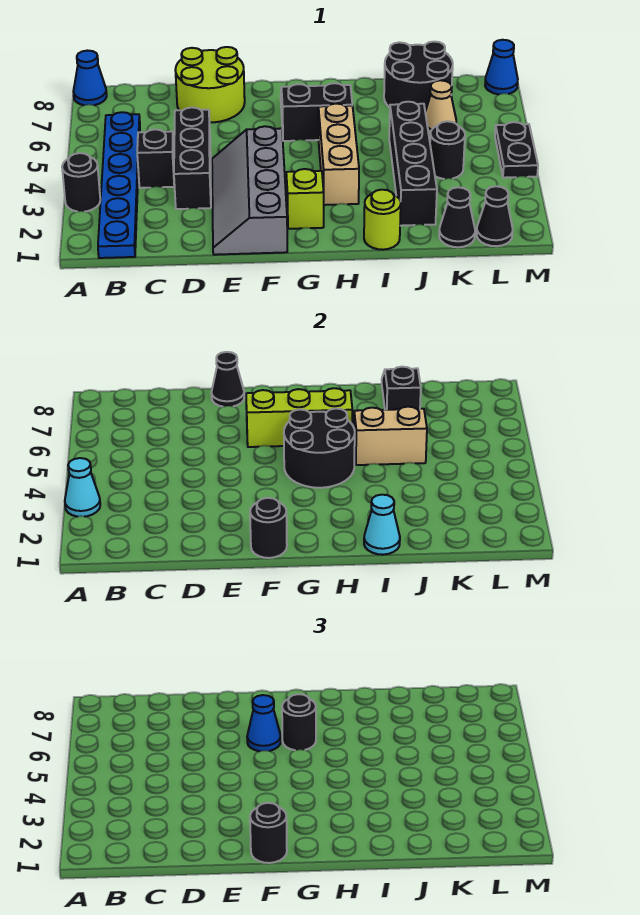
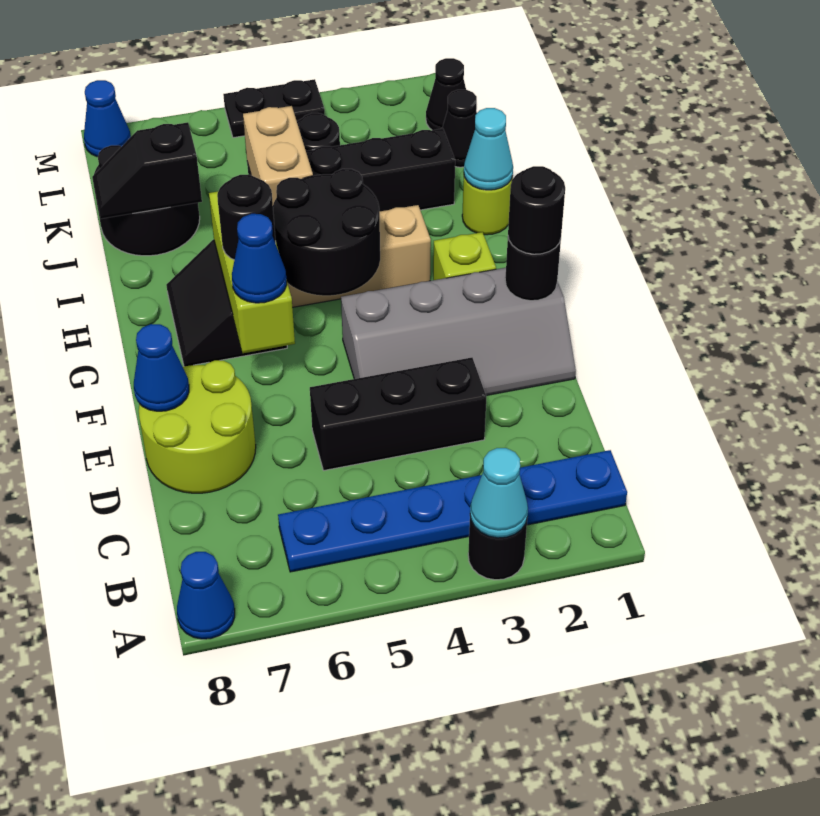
black 1x1 brick [137,129,174,188] -> none
black 1x1 cone [211,352,244,407] -> blue 1x1 cone [134,324,189,411]
tan 1x1 cone [425,80,456,134] -> none

